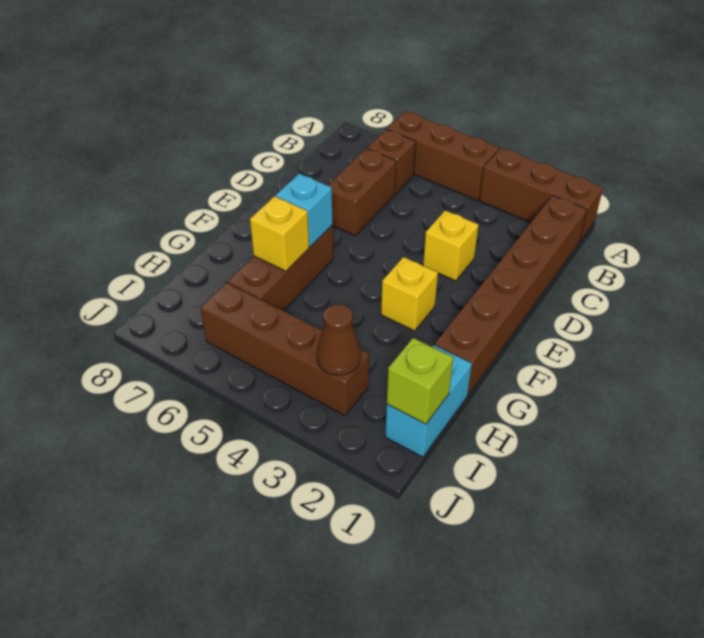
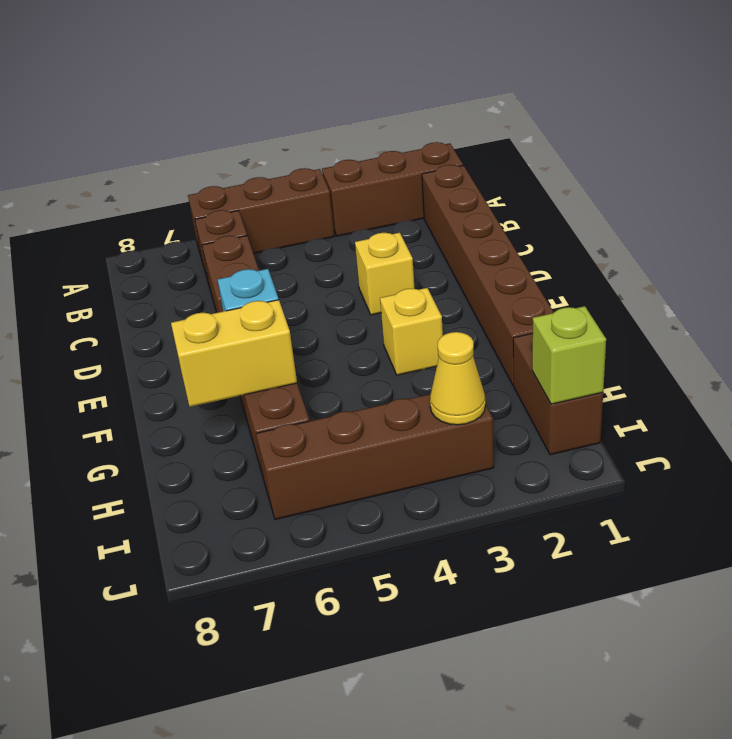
yellow 1x1 brick [250,196,309,271] -> yellow 1x2 brick [171,300,297,407]
cyan 1x2 brick [385,345,472,457] -> brown 1x2 brick [513,333,603,455]
brown 1x1 cone [317,304,361,375] -> yellow 1x1 cone [430,332,486,425]

